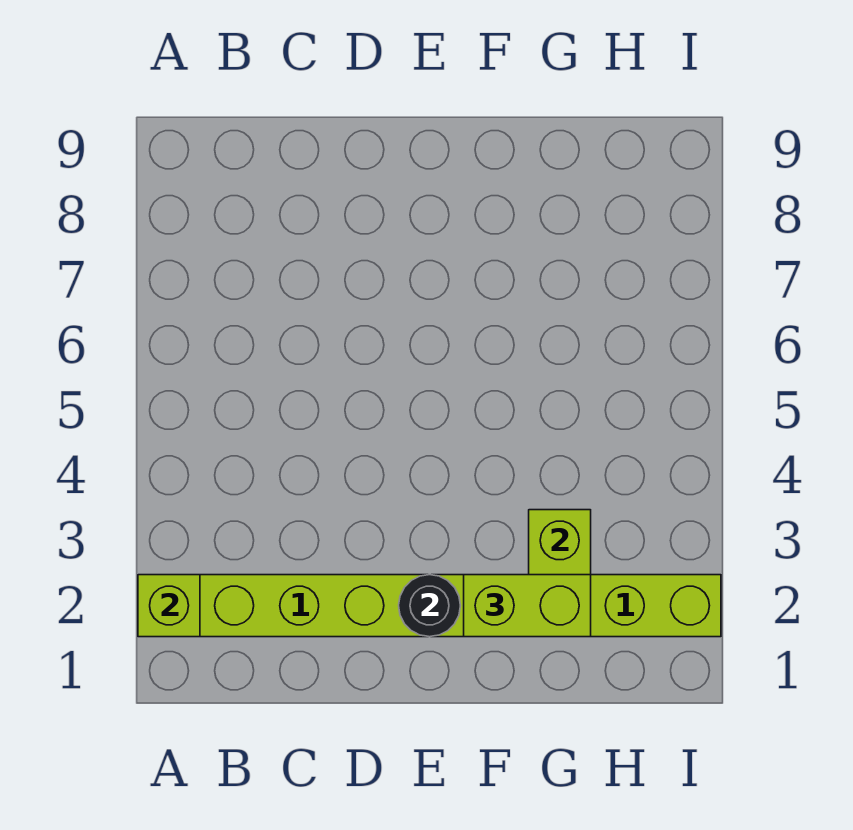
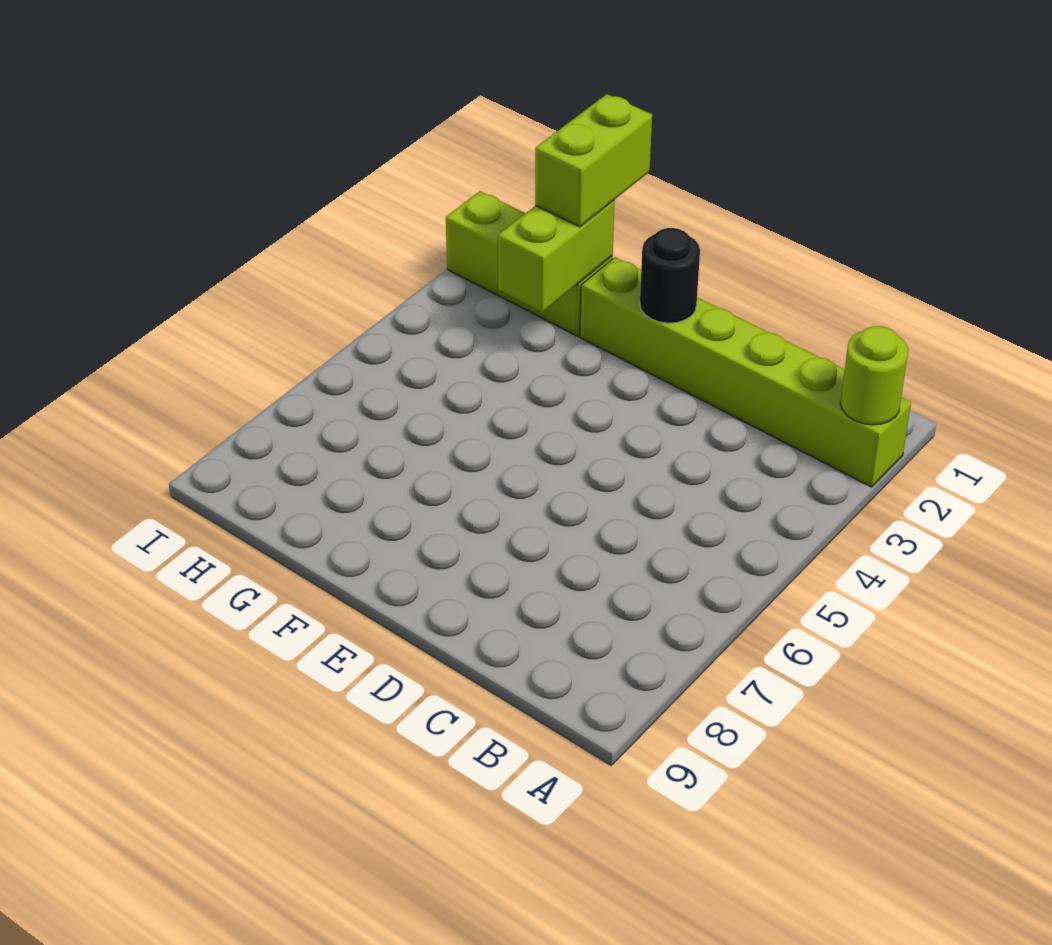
lime 1x1 brick [138,575,200,637] -> lime 1x1 round brick [840,326,908,425]
lime 1x2 brick [464,575,591,637] -> lime 1x2 brick turned to [535,94,652,227]

